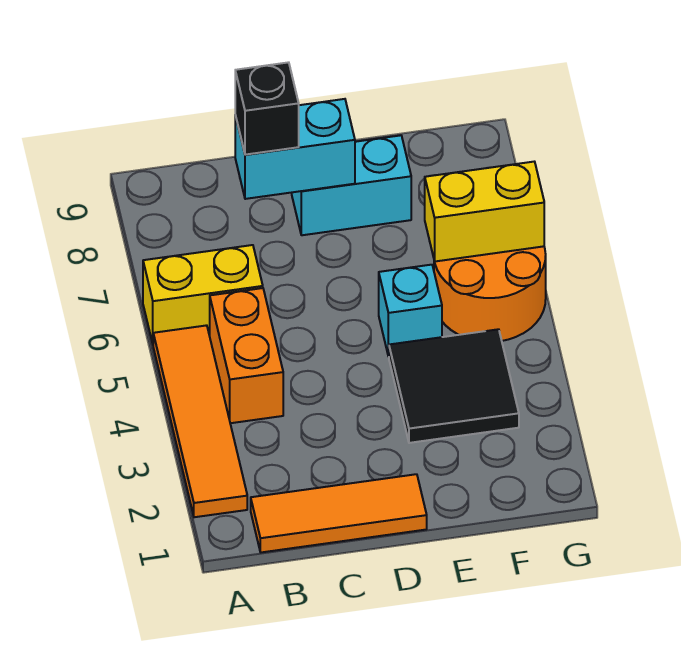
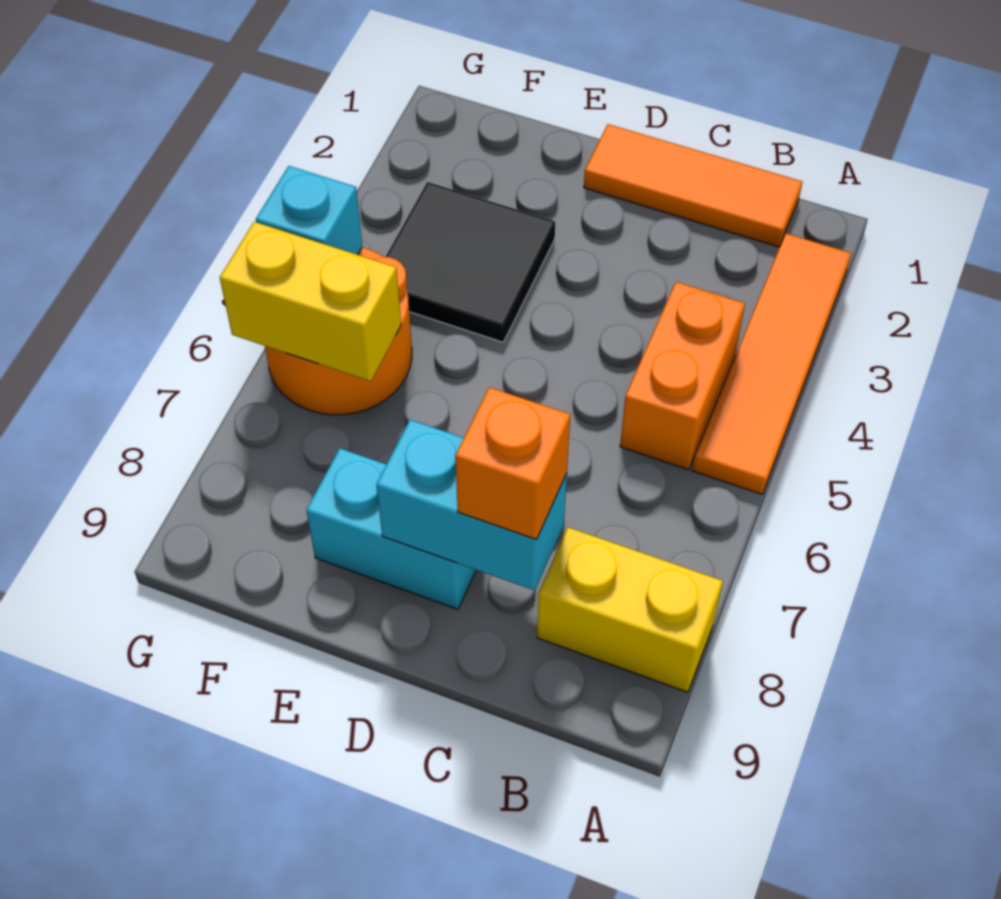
yellow 1x2 brick [143,245,263,343] -> yellow 1x2 brick moved to [537,527,723,692]
black 1x1 brick [235,62,299,155] -> orange 1x1 brick [455,387,570,540]
cyan 1x1 brick [379,265,442,356] -> cyan 1x1 brick moved to [256,166,362,255]

